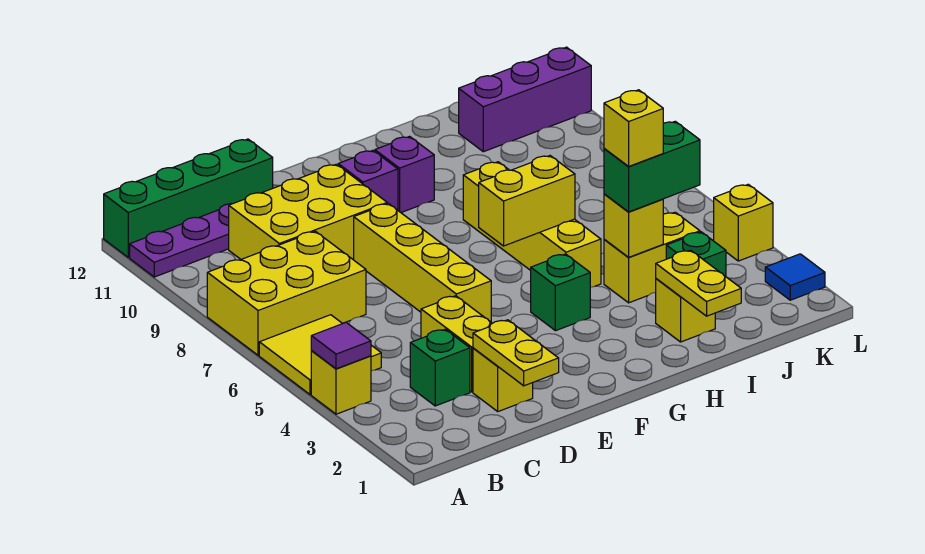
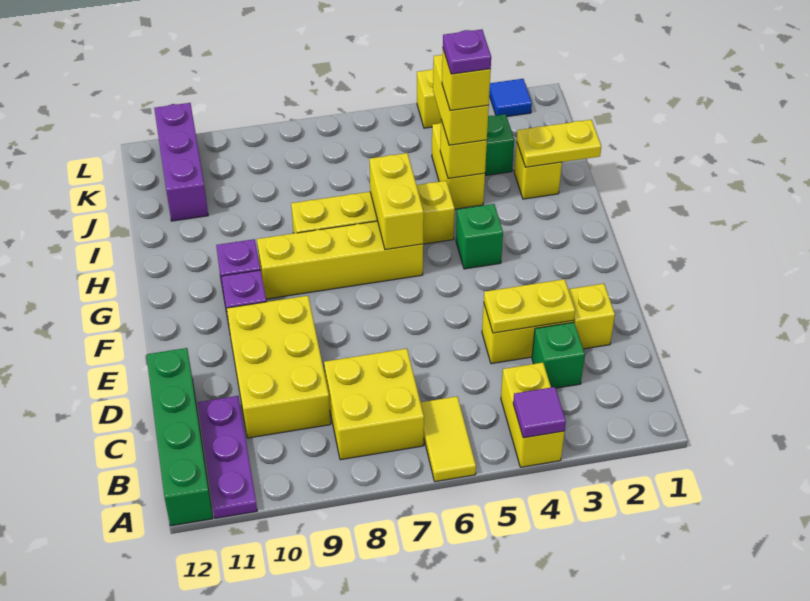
yellow 1x1 brick [311,351,371,414] -> yellow 1x2 brick [501,363,565,467]
yellow 2x2 tile [259,315,381,395] -> yellow 1x2 tile [421,396,476,482]
yellow 2x3 brick [207,231,366,355] -> yellow 2x2 brick [324,349,424,460]
yellow 1x2 plate [473,320,559,386] -> yellow 1x2 plate moved to [484,279,575,333]
yellow 1x4 brick [354,204,491,322] -> yellow 1x4 brick moved to [257,221,423,299]
green 1x2 brick [604,121,700,212] -> yellow 1x2 brick [433,55,489,145]
none -> purple 1x1 plate [443,29,491,74]

